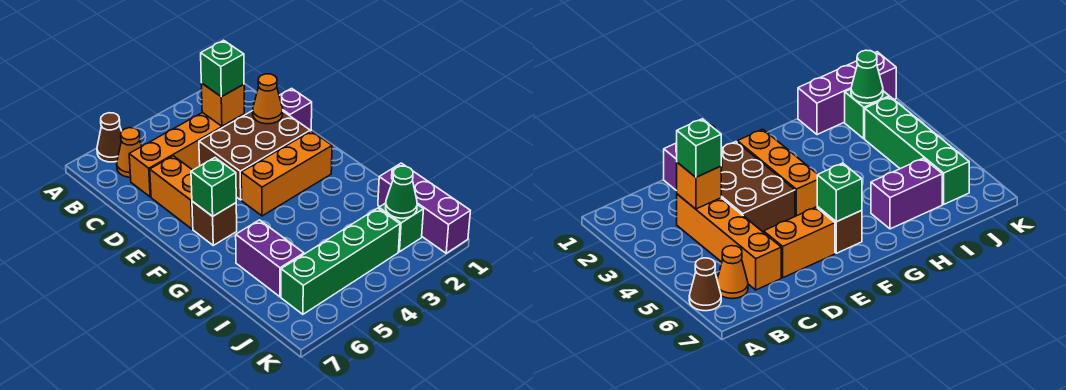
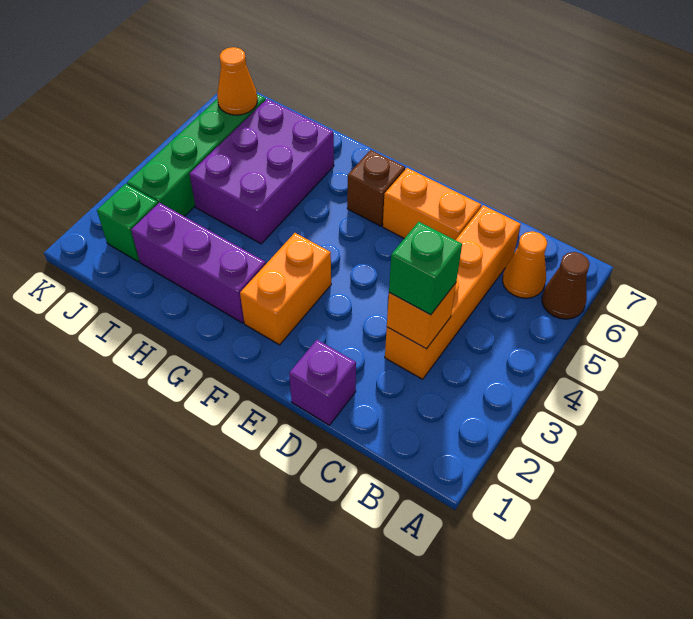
brown 2x3 brick [199,111,310,200] -> none
orange 1x1 cone [253,74,283,124] -> orange 1x1 cone moved to [217,47,258,115]
orange 1x3 brick [241,131,332,216] -> orange 1x2 brick [240,233,331,345]
green 1x1 brick [191,158,236,216] -> none
purple 1x2 brick [236,220,304,297] -> purple 2x3 brick [189,99,334,244]
purple 1x3 brick [378,163,470,253] -> purple 1x3 brick moved to [131,203,266,323]
green 1x1 cone [386,166,417,218] -> none

